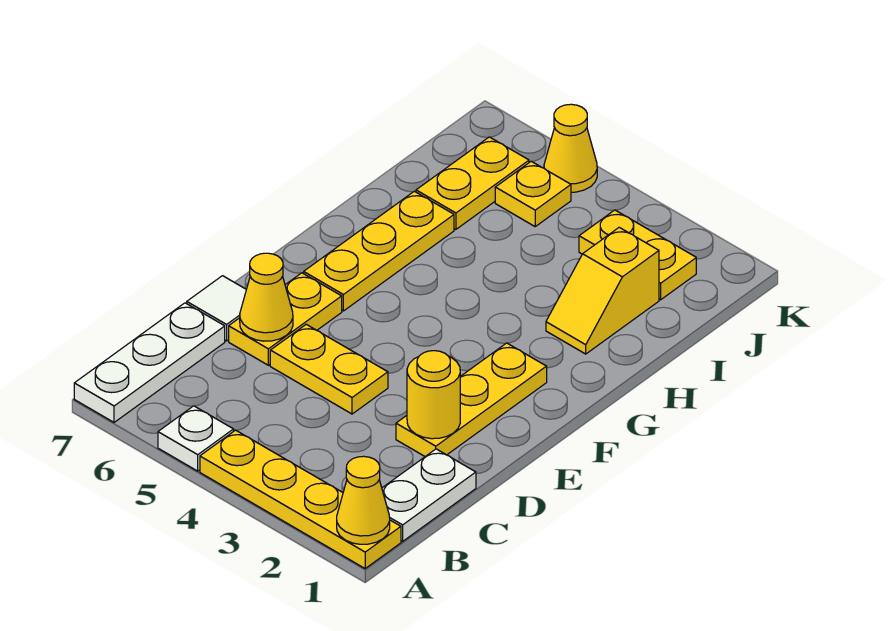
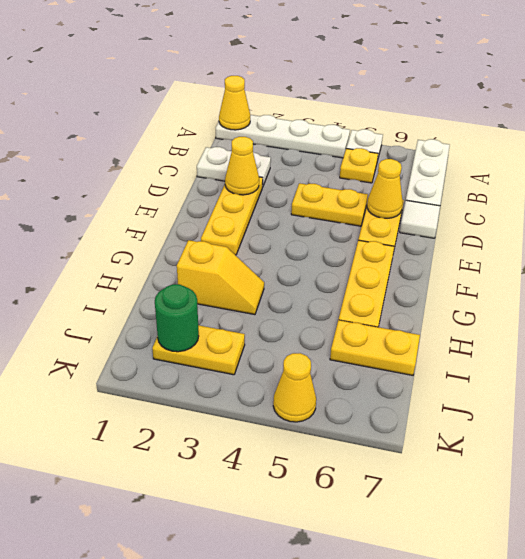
yellow 1x4 plate [200,430,401,568] -> white 1x4 plate [216,115,350,158]
white 1x2 plate [382,449,476,541] -> white 1x2 plate turned to [197,147,271,187]
yellow 1x1 round brick [407,351,460,439] -> yellow 1x1 cone [225,137,259,195]
yellow 1x2 slope [546,227,659,354] -> yellow 1x2 slope turned to [177,240,264,315]
yellow 1x2 plate [416,137,529,229] -> yellow 1x2 plate turned to [330,320,420,375]
none -> green 1x1 round brick [155,284,199,352]
yellow 1x1 plate [495,161,571,226] -> yellow 1x1 plate moved to [340,148,378,183]

